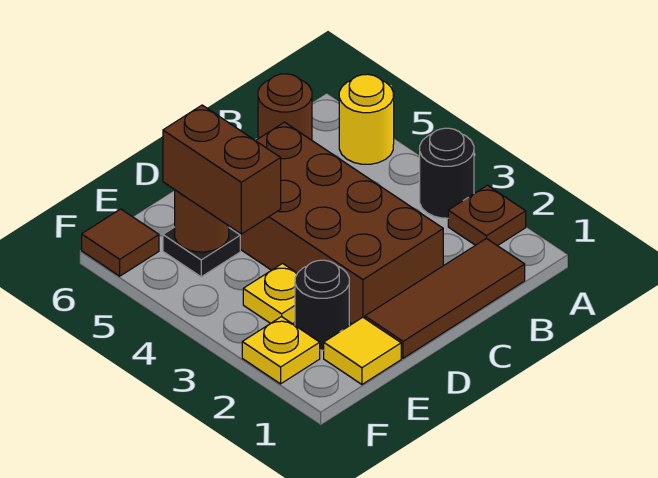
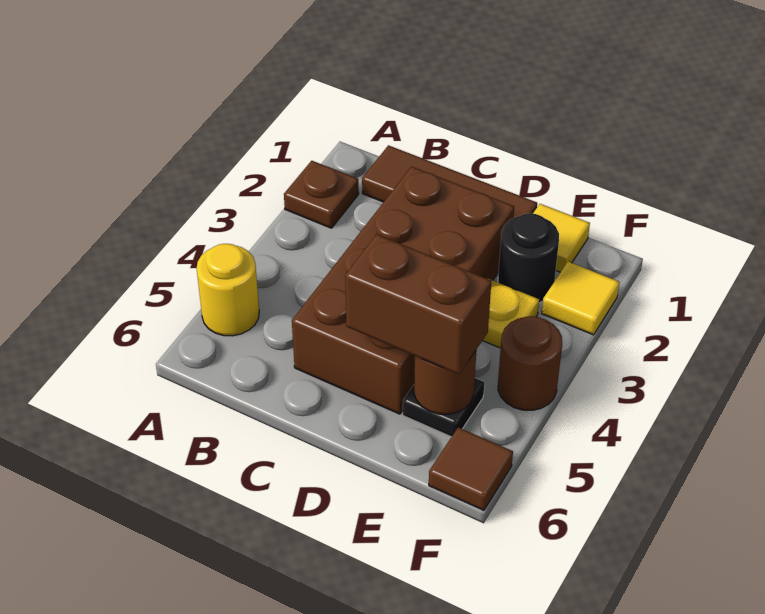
black 1x1 round brick [420,128,474,218] -> none
brown 1x1 round brick [258,74,312,140] -> brown 1x1 round brick moved to [498,316,562,410]
brown 1x2 brick [163,105,281,234] -> brown 1x2 brick turned to [345,234,491,374]
yellow 1x1 plate [242,317,320,384] -> yellow 1x1 tile [542,262,620,335]

